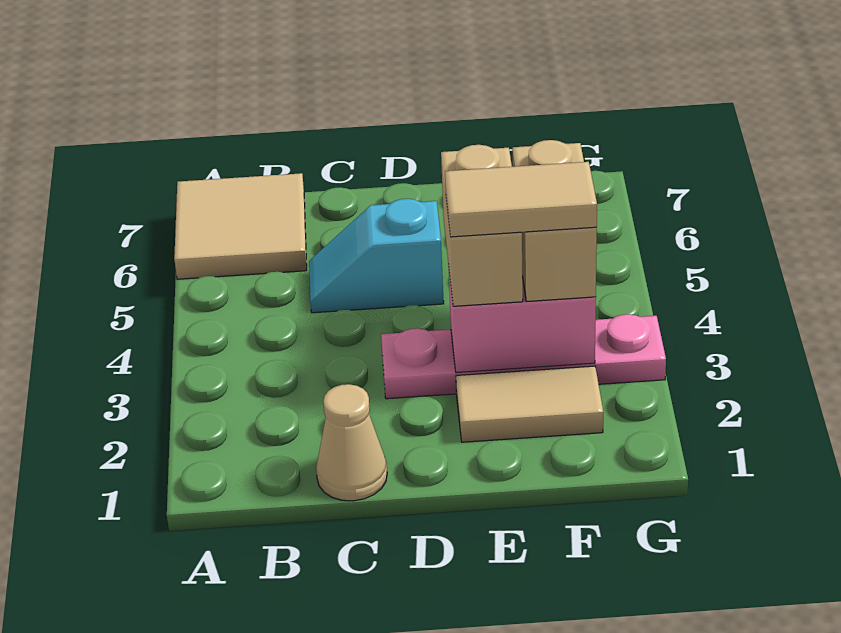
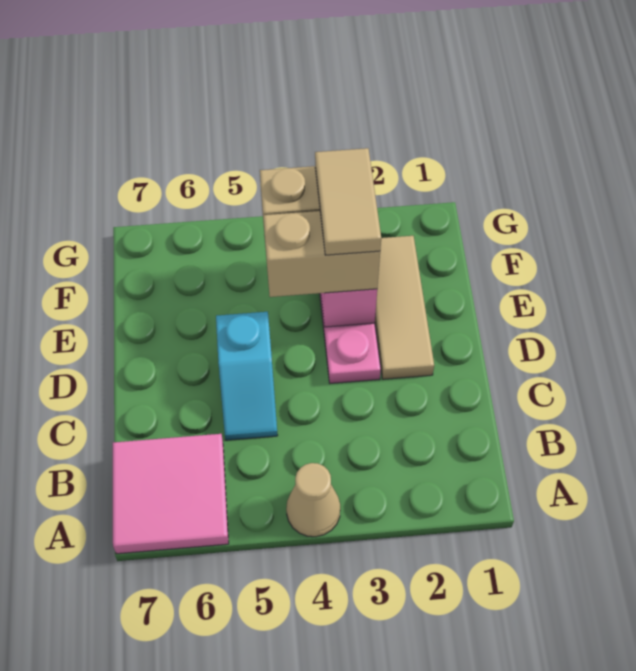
tan 2x2 tile [174,173,307,279] -> pink 2x2 tile [113,434,229,554]
tan 1x1 cone [316,384,387,501] -> tan 1x1 cone moved to [286,463,340,537]
tan 1x2 tile [456,366,603,442] -> tan 1x3 tile [375,236,434,379]

